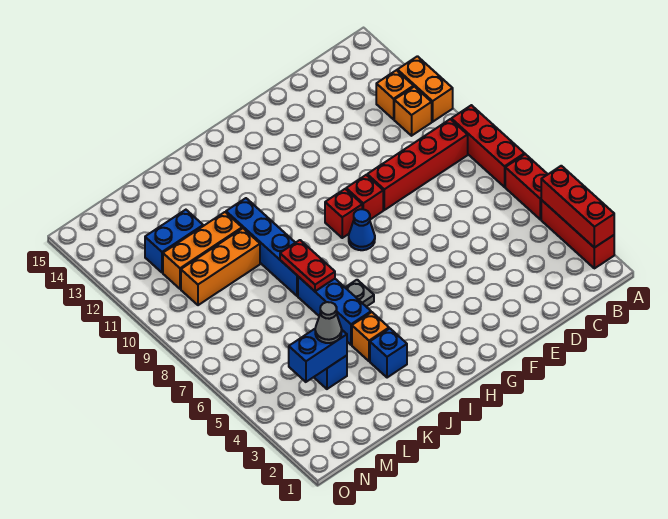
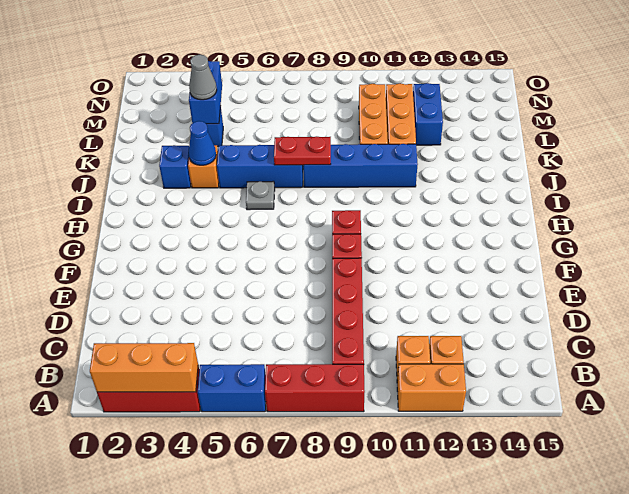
red 1x3 brick [541,166,614,248] -> orange 1x3 brick [90,343,198,392]
red 1x2 brick [505,154,548,220] -> blue 1x2 brick [198,364,266,412]
blue 1x1 cone [349,209,375,250] -> blue 1x1 cone moved to [188,121,216,165]

